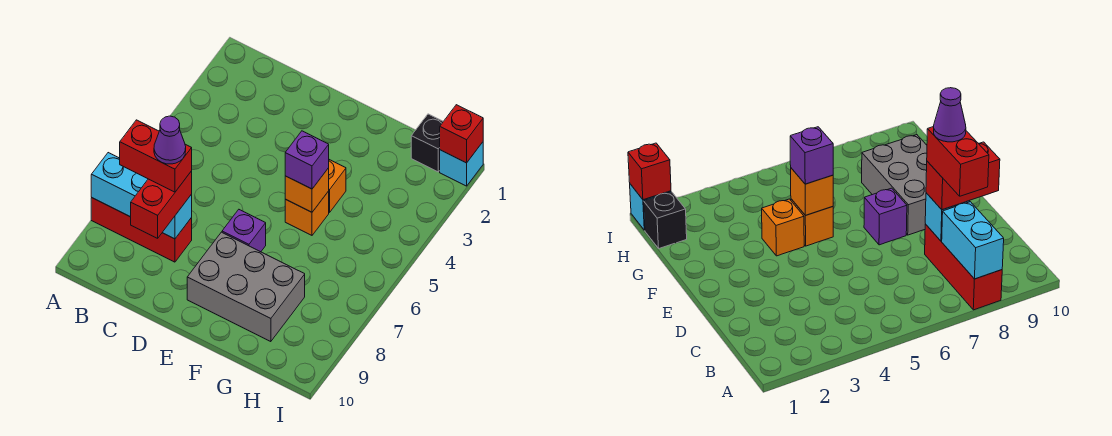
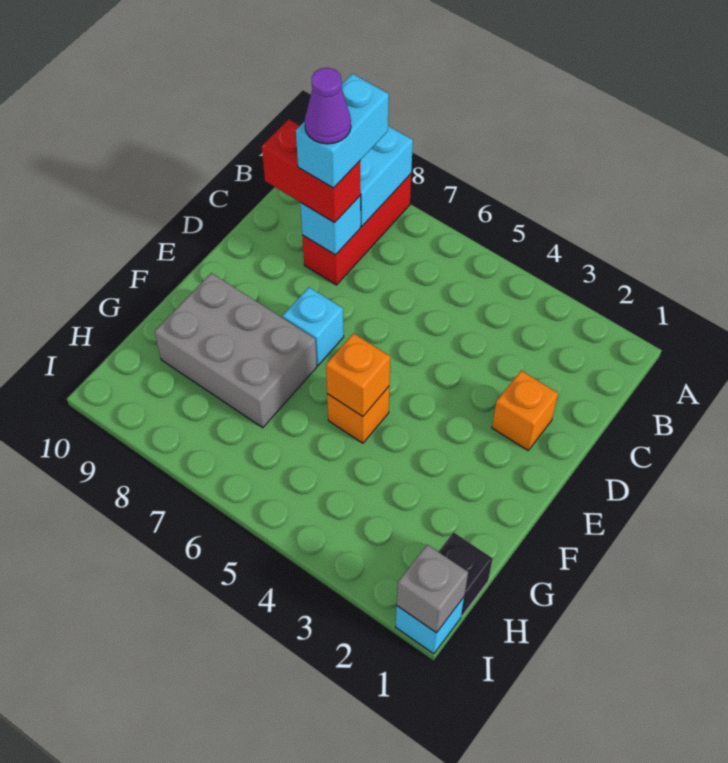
red 1x2 brick [120,120,192,192] -> cyan 1x2 brick [296,74,389,188]
purple 1x1 brick [222,210,266,252] -> cyan 1x1 brick [283,287,344,365]
grey 2x3 brick [187,232,305,342] -> grey 2x3 brick turned to [155,273,317,428]
orange 1x1 brick [329,160,346,213] -> orange 1x1 brick moved to [492,371,558,450]
purple 1x1 brick [285,131,329,189] -> none
red 1x1 brick [440,105,483,163] -> grey 1x1 brick [397,545,468,633]

